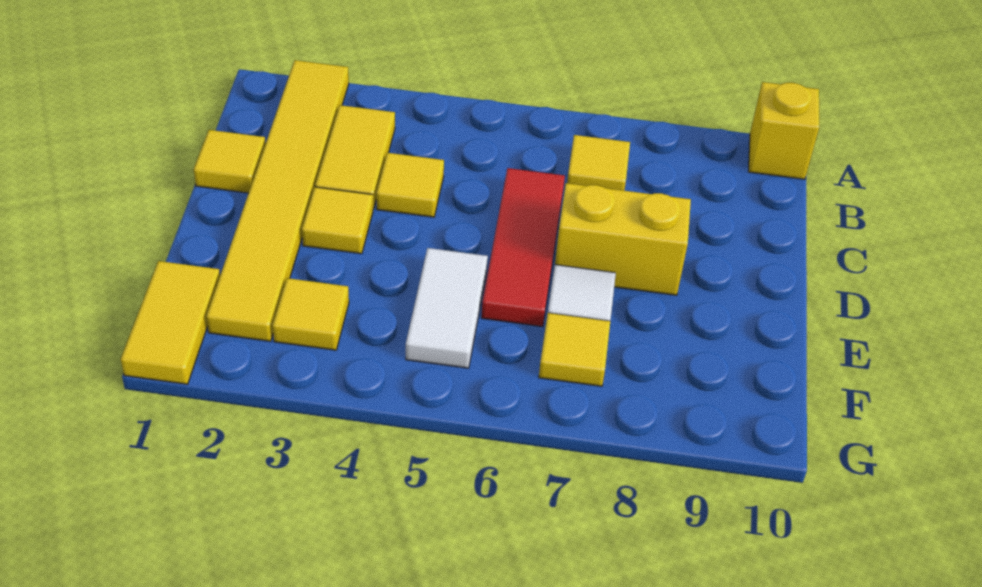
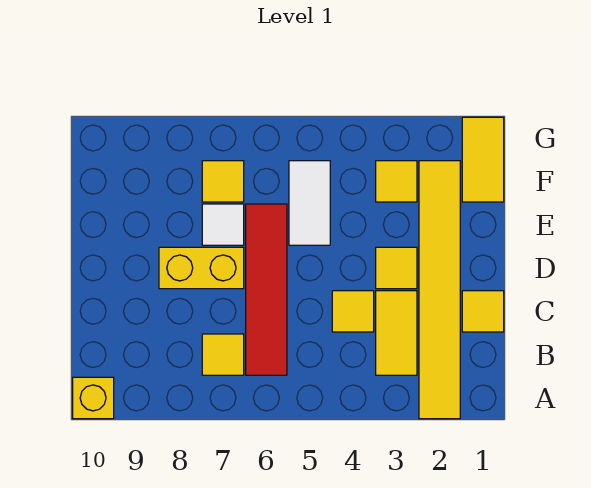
red 1x3 tile [481,168,565,327] -> red 1x4 tile [246,204,287,375]

